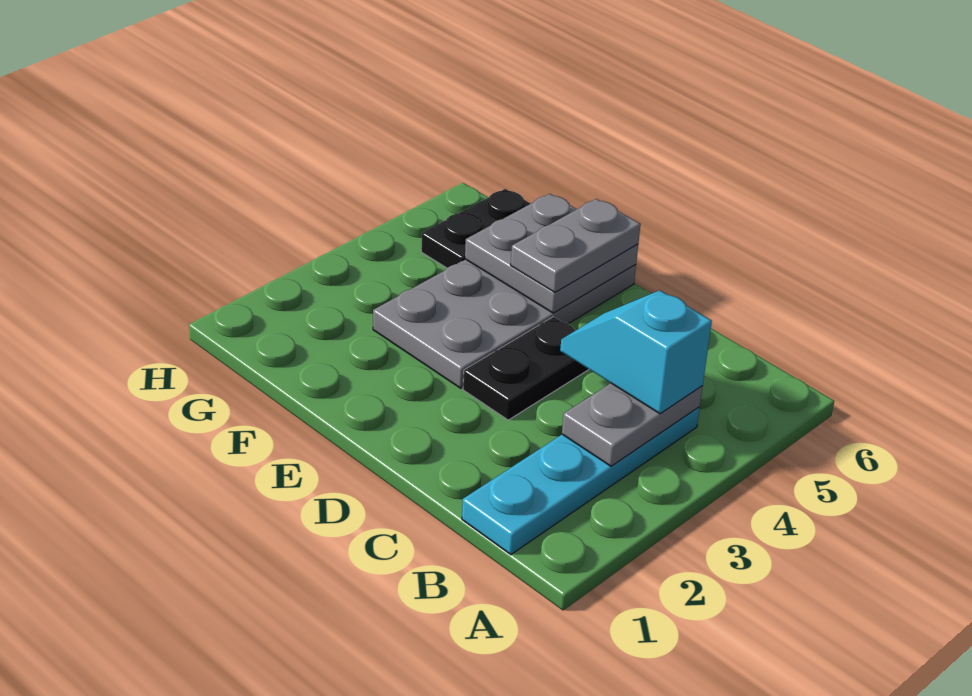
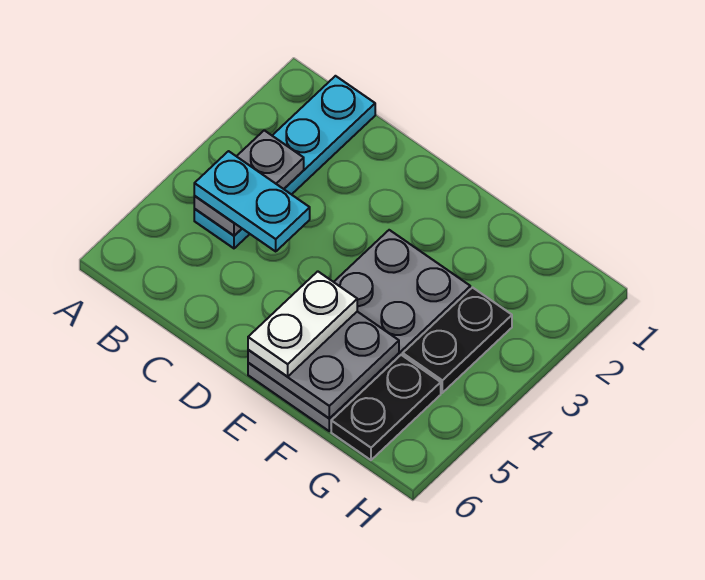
cyan 1x2 slope [560,290,712,414] -> cyan 1x2 plate [194,151,310,251]
black 1x2 plate [463,317,589,420] -> black 1x2 plate moved to [403,288,512,393]
grey 1x2 plate [511,199,641,292] -> white 1x2 plate [248,271,357,376]

